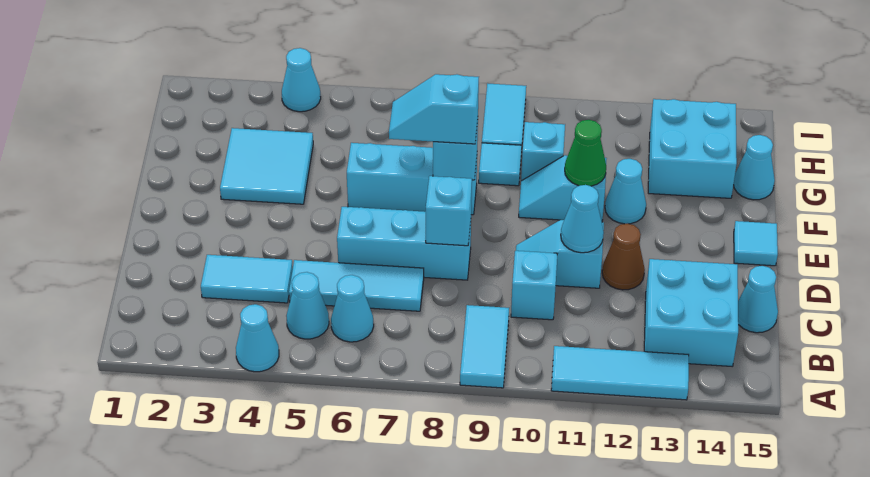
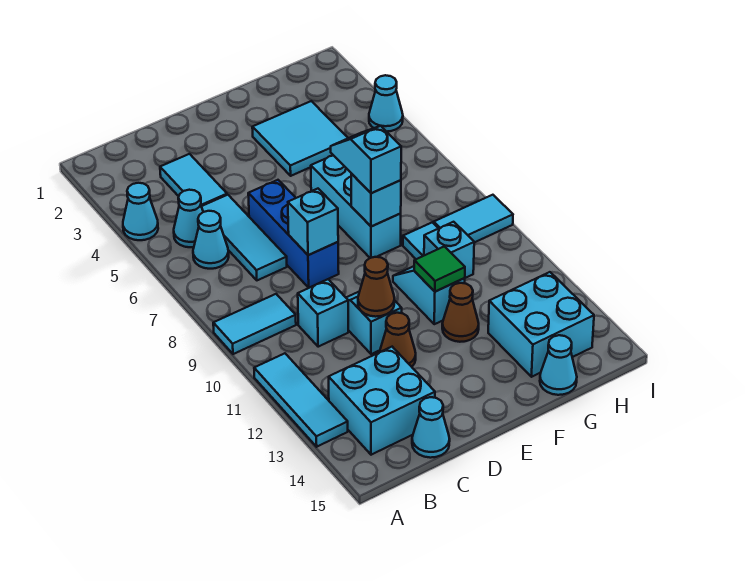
cyan 1x3 brick [337,207,471,280] -> blue 1x3 brick [248,180,339,288]
cyan 1x1 cone [561,185,604,253] -> brown 1x1 cone [358,257,394,317]
cyan 1x1 tile [734,221,778,266] -> none
green 1x1 cone [565,120,606,186] -> green 1x1 tile [414,246,465,292]
cyan 1x1 cone [605,159,646,224] -> brown 1x1 cone [442,283,479,342]

